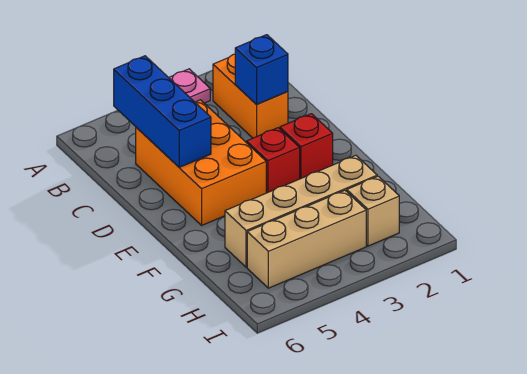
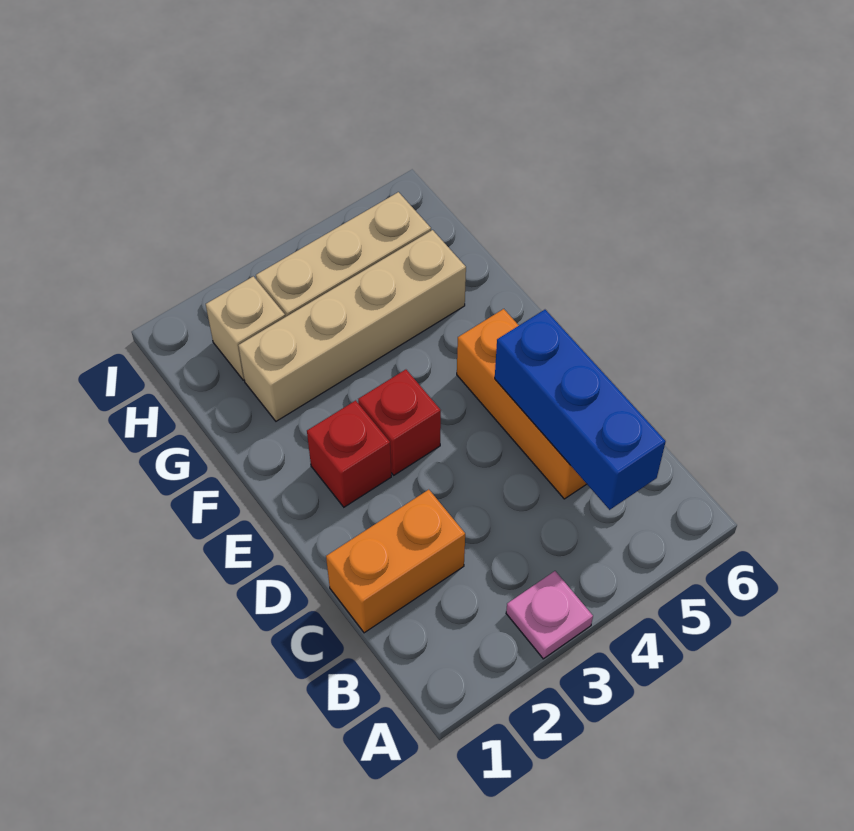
orange 1x2 brick [213,54,288,138] -> orange 1x2 brick turned to [326,490,465,633]
blue 1x1 brick [235,35,288,105] -> none
orange 2x3 brick [136,100,266,225] -> orange 1x3 brick [457,309,586,499]

